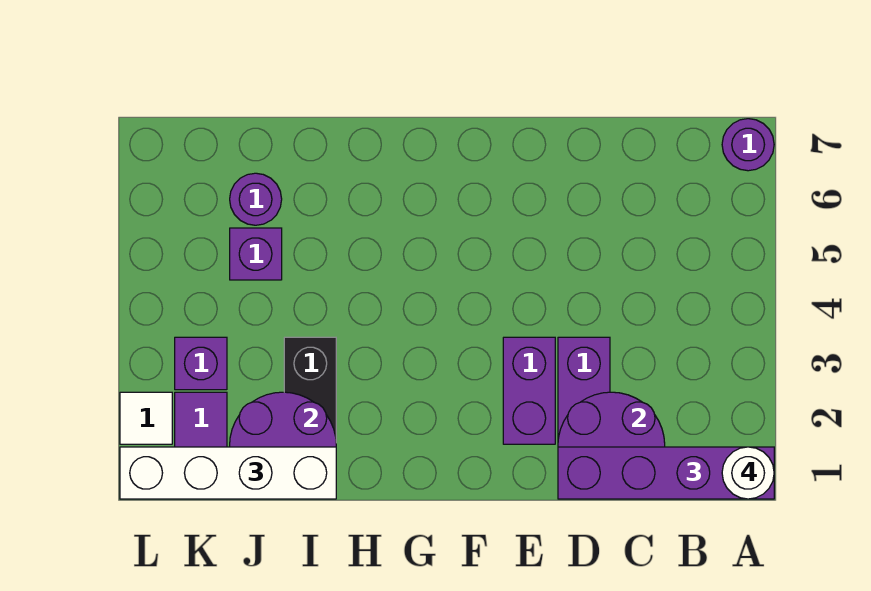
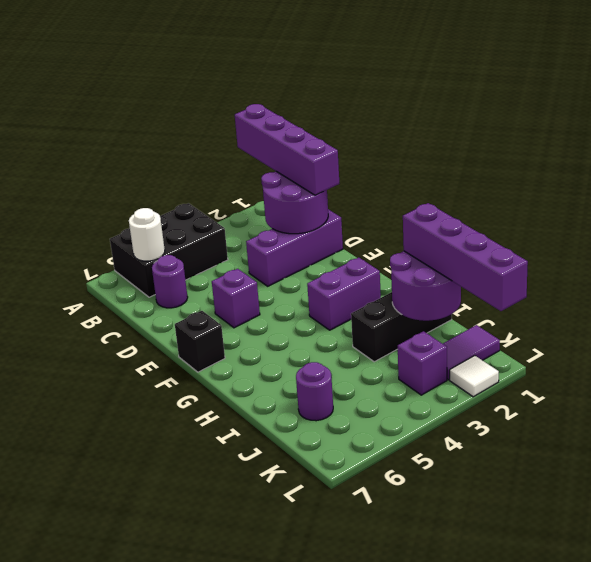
white 1x1 round brick [722,447,774,499] -> white 1x1 round brick moved to [129,208,165,261]
none -> black 2x3 brick [110,203,228,297]
purple 1x1 round brick [722,119,774,171] -> purple 1x1 round brick moved to [152,255,188,308]
purple 1x2 brick [503,337,555,444] -> purple 1x2 brick moved to [307,258,381,330]
none -> black 1x1 brick [175,311,225,372]
white 1x4 brick [120,447,336,499] -> purple 1x4 brick [403,203,528,311]
purple 1x1 brick [230,228,282,280] -> purple 1x1 brick moved to [212,269,260,328]

